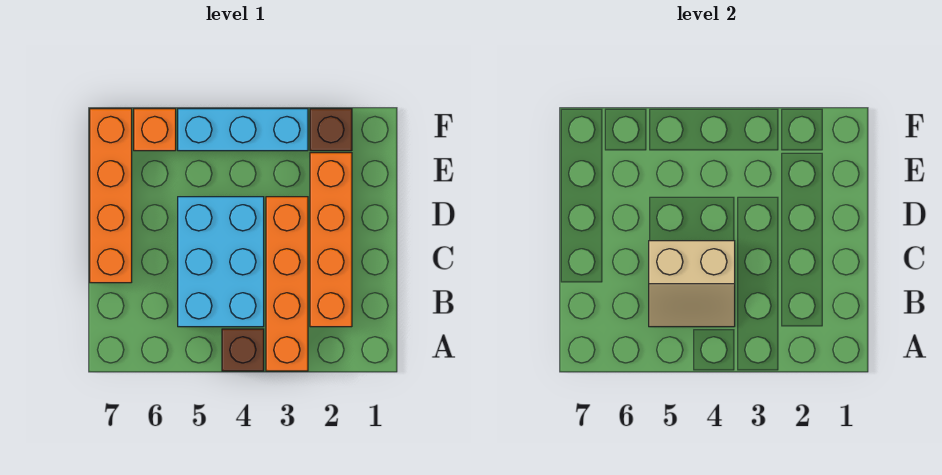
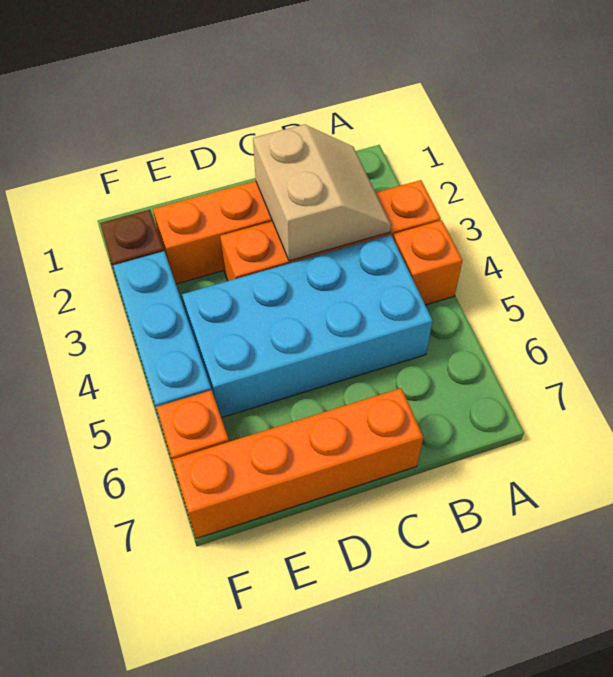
brown 1x1 brick [222,329,264,371] -> orange 1x1 brick [393,220,463,305]
cyan 2x3 brick [178,197,264,327] -> cyan 2x4 brick [182,235,433,418]
tan 2x2 slope [649,241,735,327] -> tan 2x2 slope moved to [253,124,391,261]

